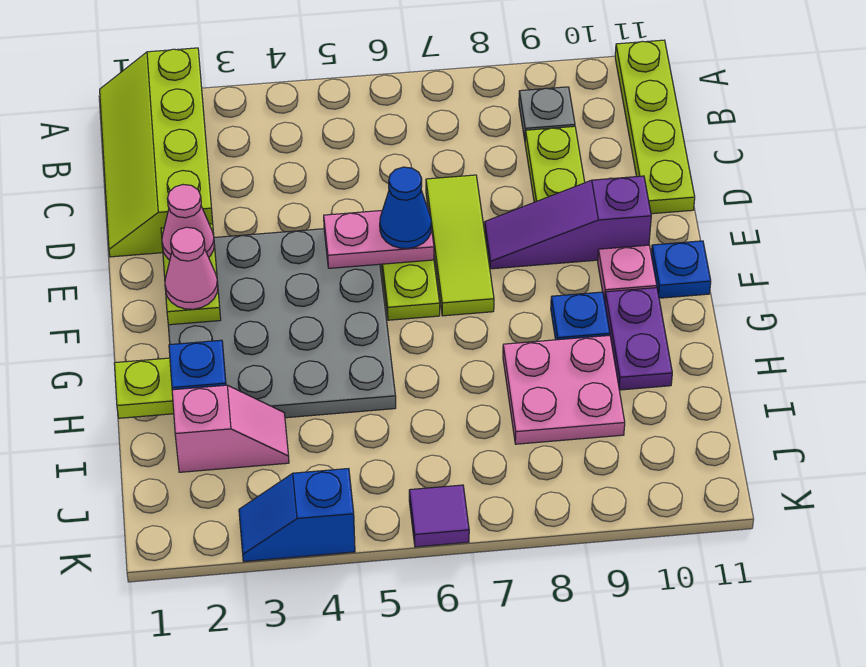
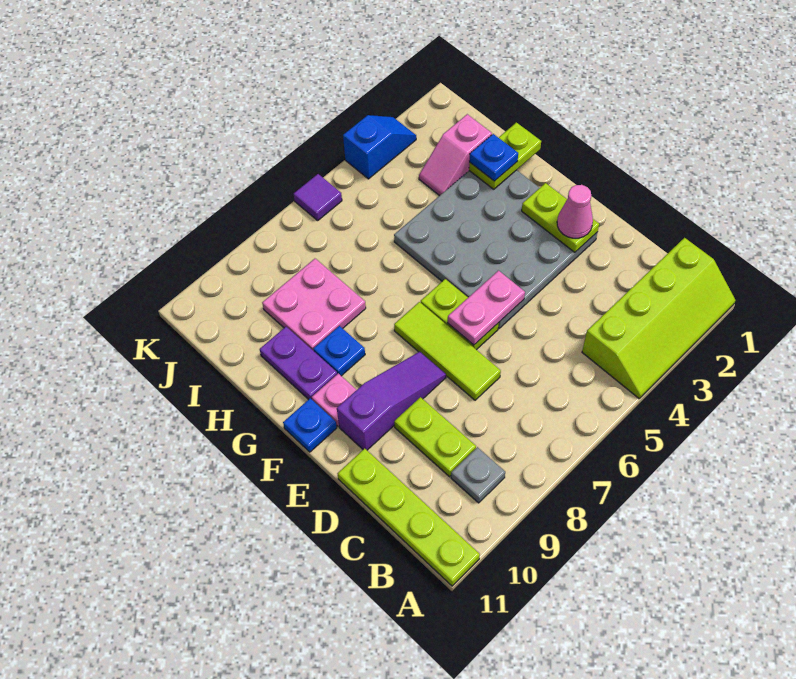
lime 2x4 slope [100,48,213,257] -> lime 2x4 slope turned to [582,238,735,398]
blue 1x1 cone [380,167,431,249] -> none
pink 1x1 cone [165,227,218,309] -> none

